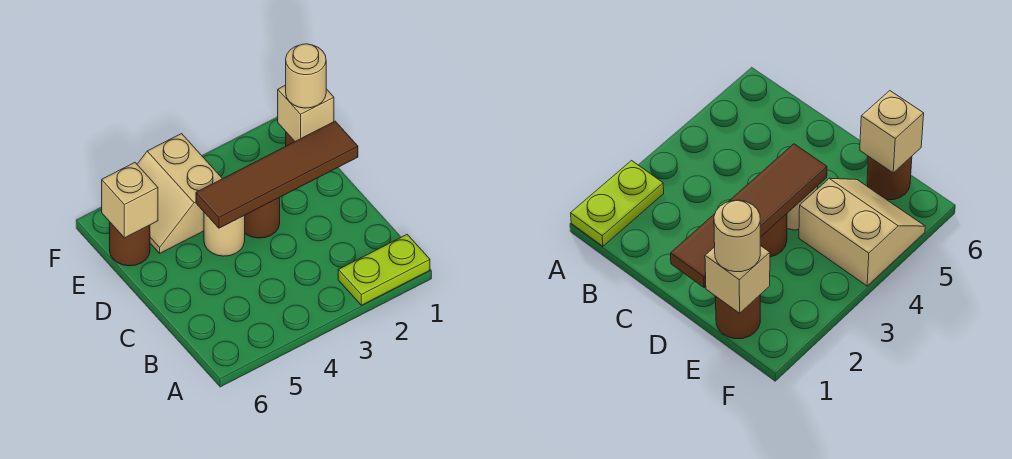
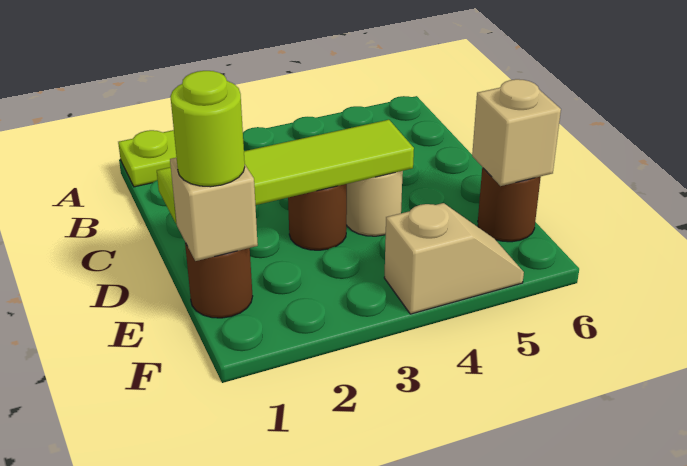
brown 1x4 tile [196,121,358,228] -> lime 1x4 tile [157,120,414,224]
tan 1x1 round brick [286,44,326,108] -> lime 1x1 round brick [170,71,245,187]
tan 2x2 slope [137,134,222,253] -> tan 1x2 slope [384,203,524,314]

